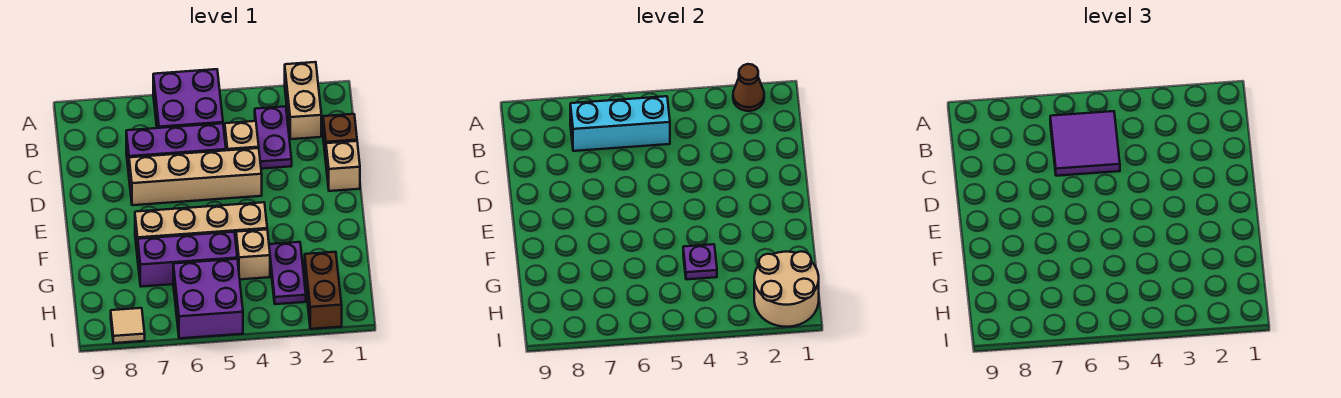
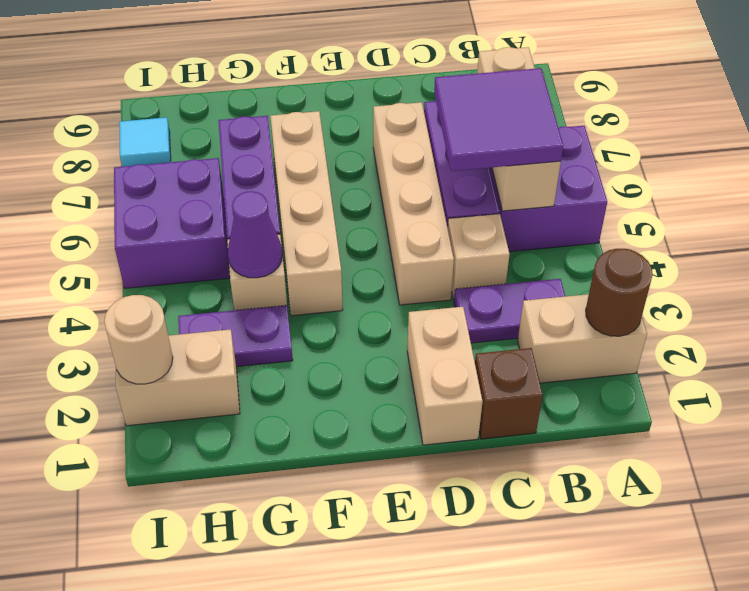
brown 1x1 cone [733,64,764,111] -> brown 1x1 round brick [586,249,653,336]
cyan 1x3 brick [570,96,670,151] -> tan 1x3 brick [477,47,561,211]
tan 1x1 brick [326,141,360,191] -> tan 1x2 brick [407,307,483,445]
purple 1x1 plate [683,244,717,279] -> purple 1x1 cone [228,191,282,278]
tan 2x2 round brick [754,251,819,327] -> tan 1x1 round brick [104,295,173,384]
brown 1x2 brick [305,252,342,329] -> tan 1x2 brick [116,329,240,426]
tan 1x1 tile [111,308,145,343] -> cyan 1x1 tile [119,117,171,167]

